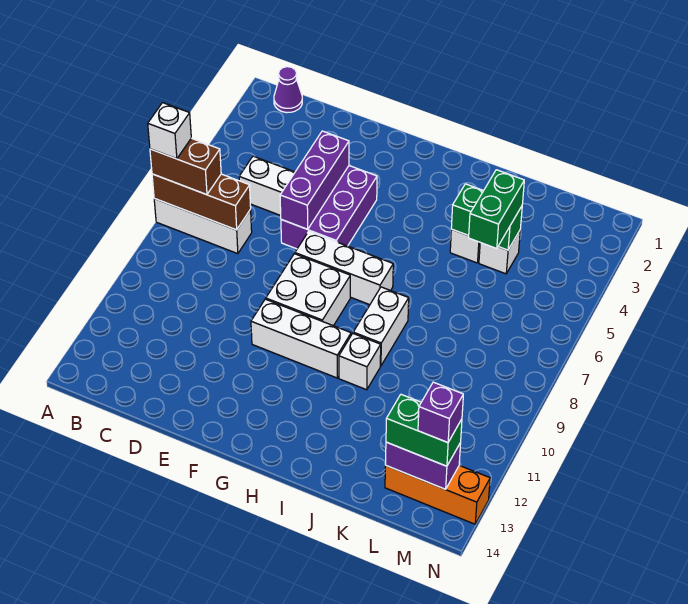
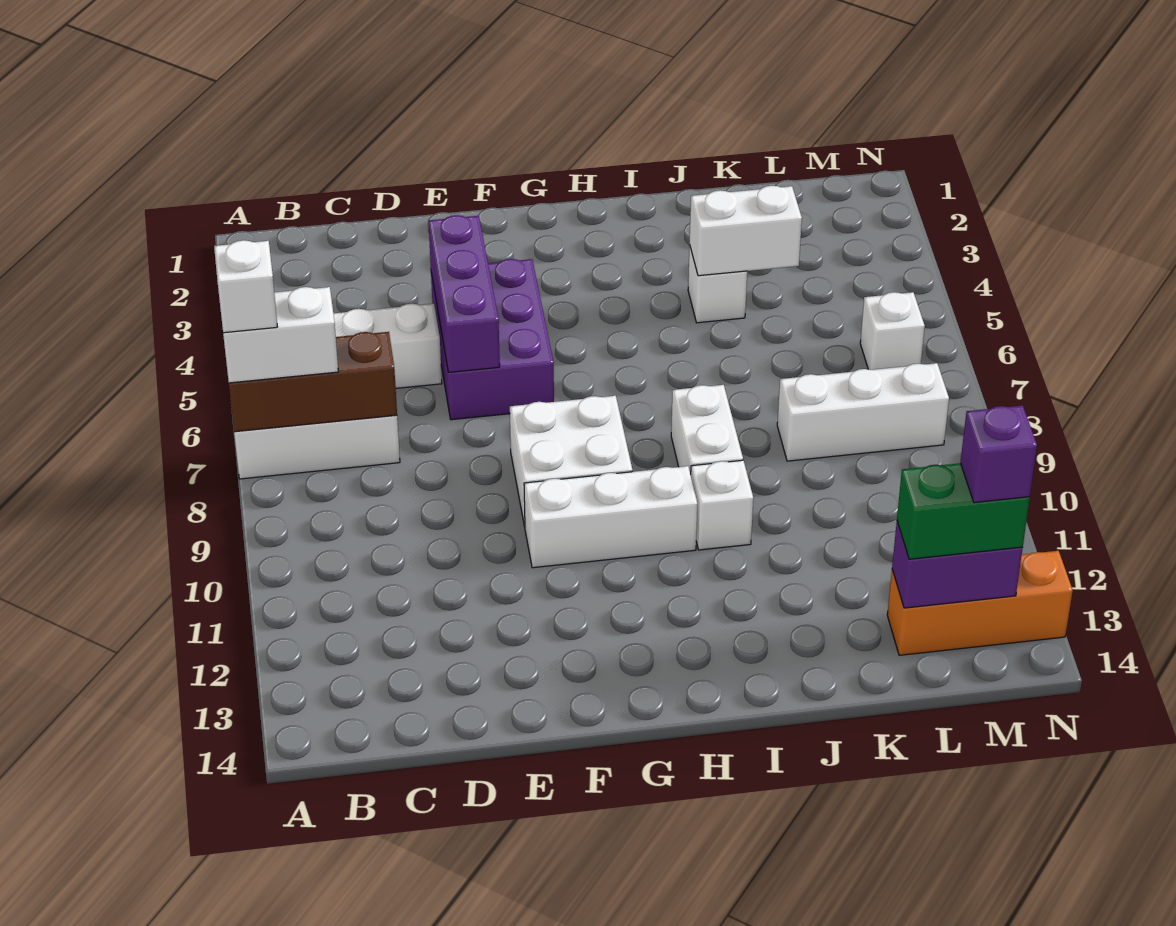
brown 1x2 brick [150,138,221,195] -> white 1x2 brick [223,287,338,383]
purple 1x1 cone [274,67,302,113] -> none
white 1x3 brick [295,232,393,305] -> white 1x3 brick moved to [777,363,949,461]
green 1x2 brick [451,184,522,250] -> white 1x2 brick [690,186,802,276]
white 1x1 brick [479,231,520,274] -> white 1x1 brick moved to [860,292,925,370]
green 1x2 brick [468,170,524,249] -> none

